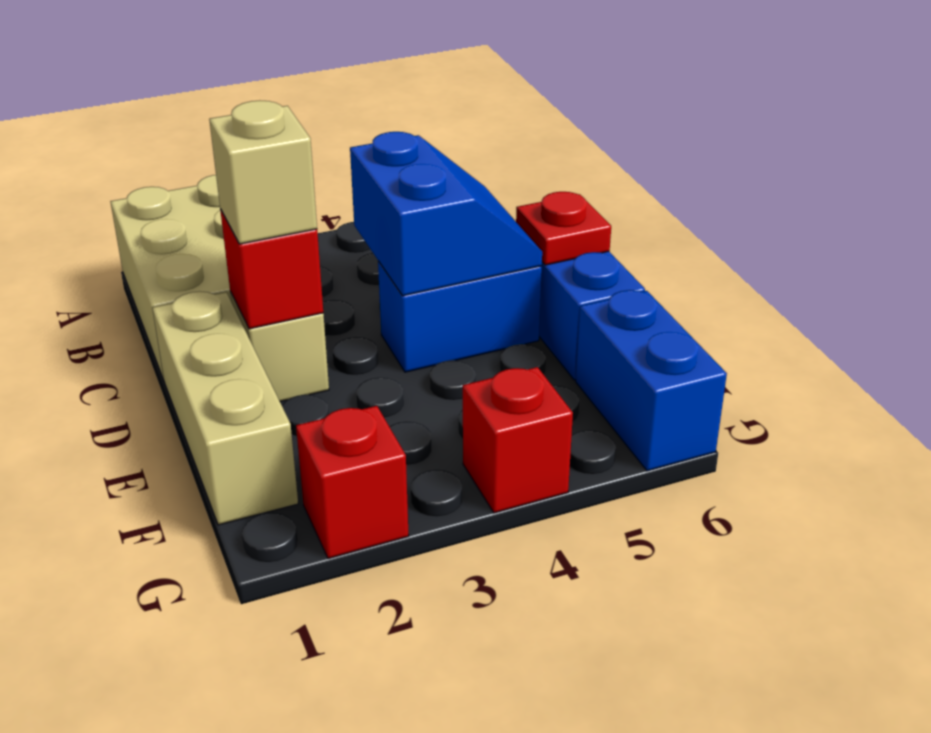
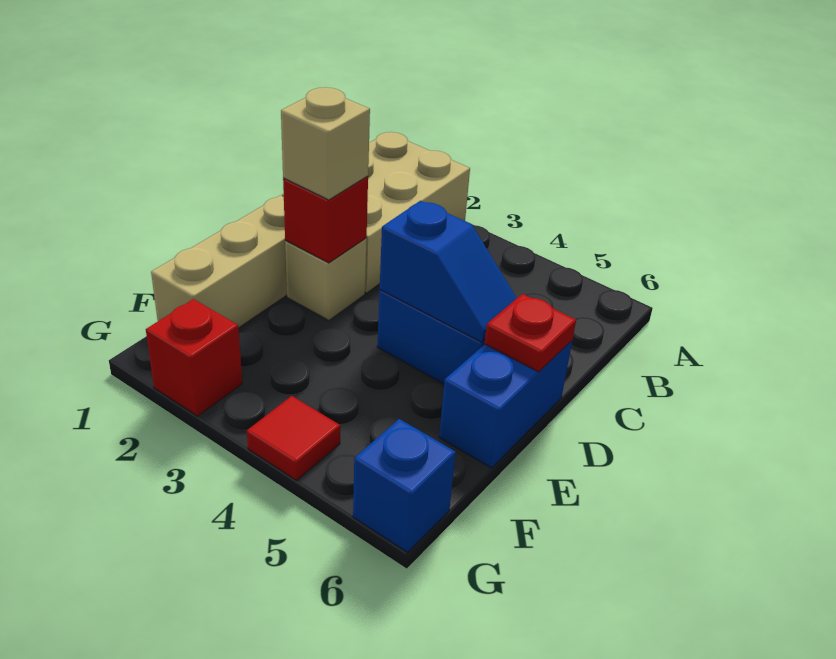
blue 2x2 slope [350,132,542,296] -> blue 1x2 slope [380,201,517,342]
blue 1x2 brick [576,290,727,471] -> blue 1x1 brick [353,419,456,553]
red 1x1 brick [463,367,573,513] -> red 1x1 tile [247,396,340,480]

